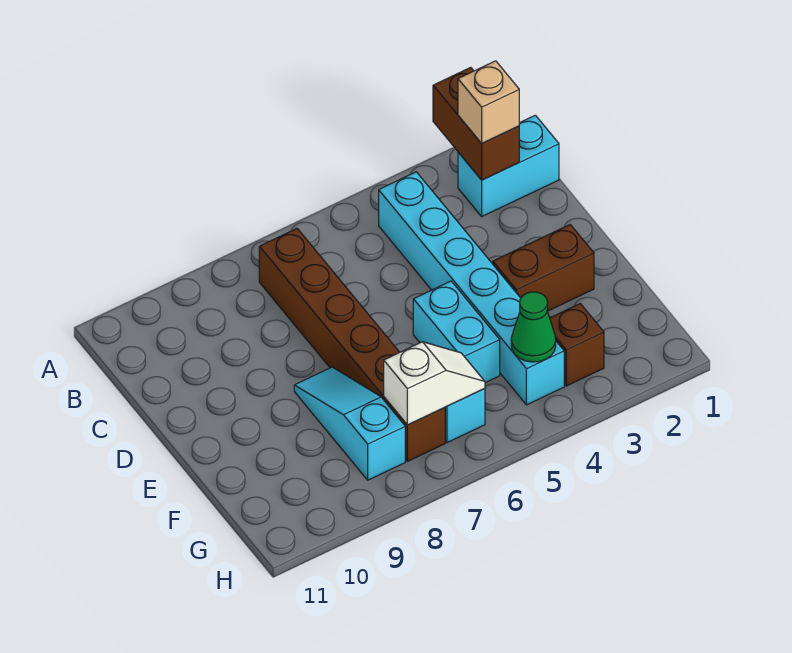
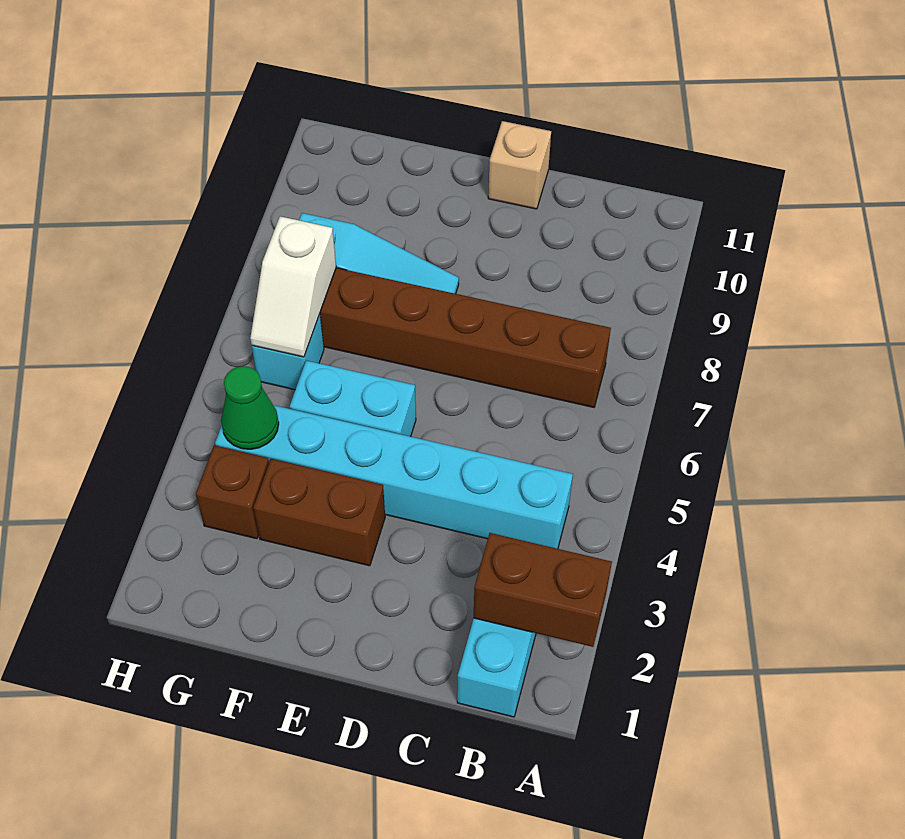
tan 1x1 brick [458,61,519,143] -> tan 1x1 brick moved to [488,121,551,209]
brown 1x2 brick [493,225,594,311] -> brown 1x2 brick turned to [253,459,385,566]

